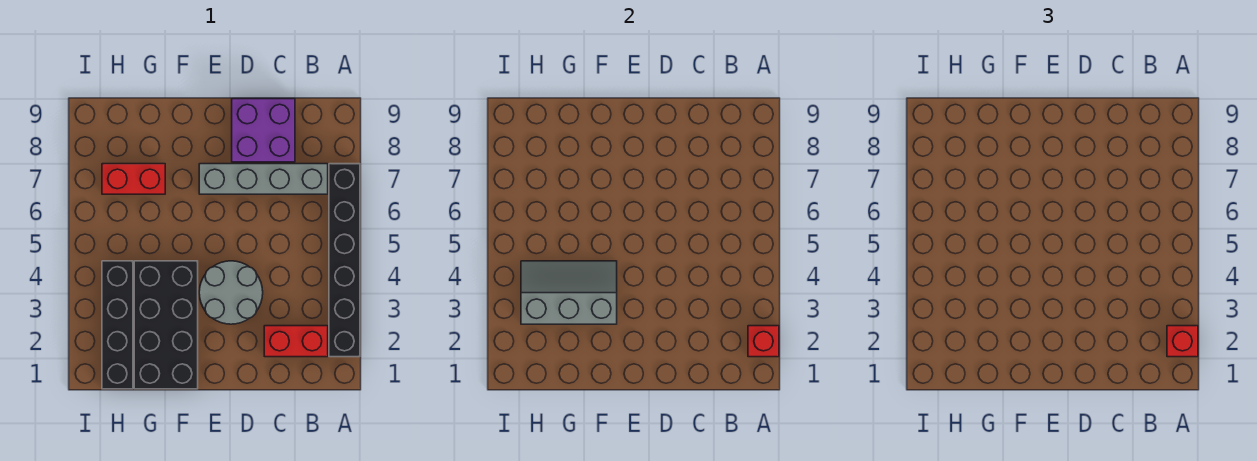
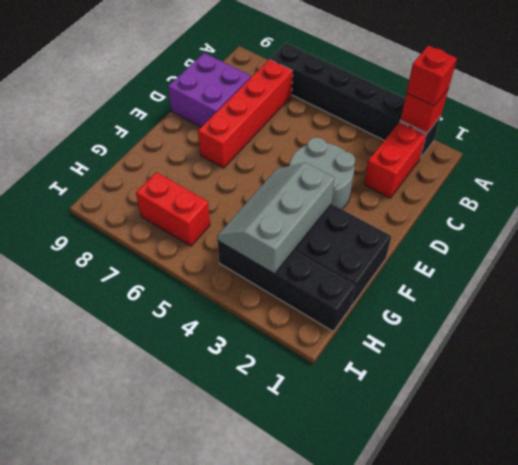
grey 1x4 brick [199,164,328,194] -> red 1x4 brick [198,59,293,168]
red 1x2 brick [102,164,165,194] -> red 1x2 brick turned to [136,172,210,246]

